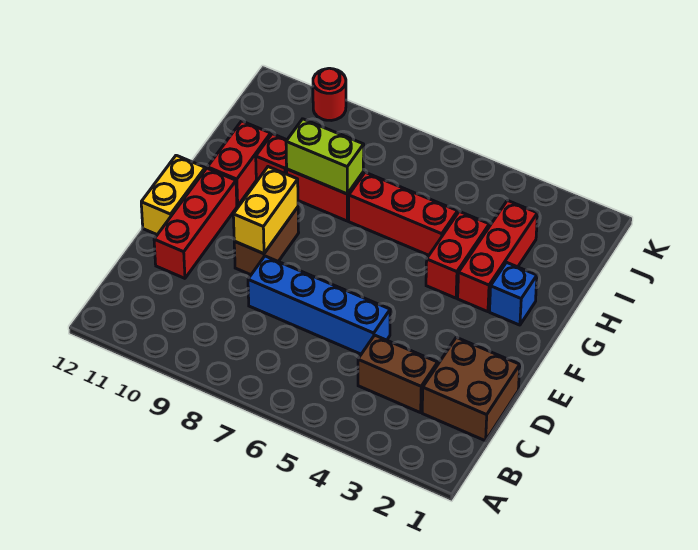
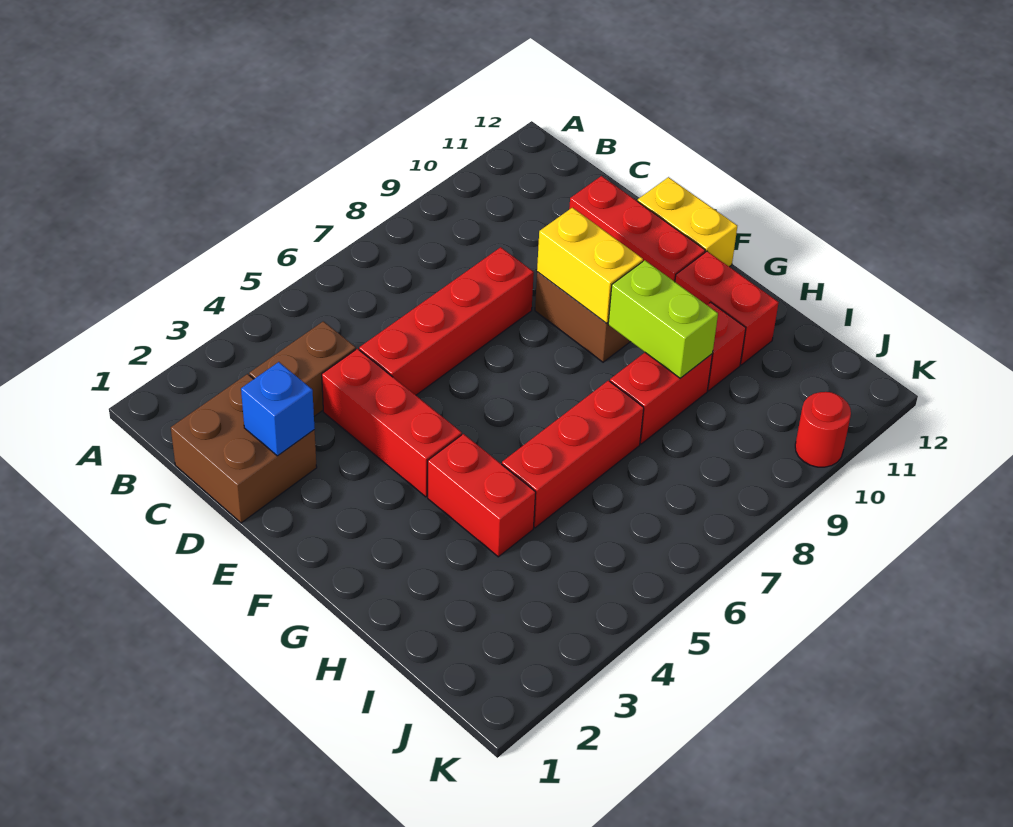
blue 1x4 brick [248,256,390,354] -> red 1x4 brick [359,247,534,395]
blue 1x1 brick [490,262,537,325] -> blue 1x1 brick moved to [241,362,315,456]
red 1x3 brick [458,200,537,312] -> red 1x3 brick moved to [322,349,462,497]
lime 1x2 brick [286,119,364,194] -> lime 1x2 brick turned to [608,260,718,378]

